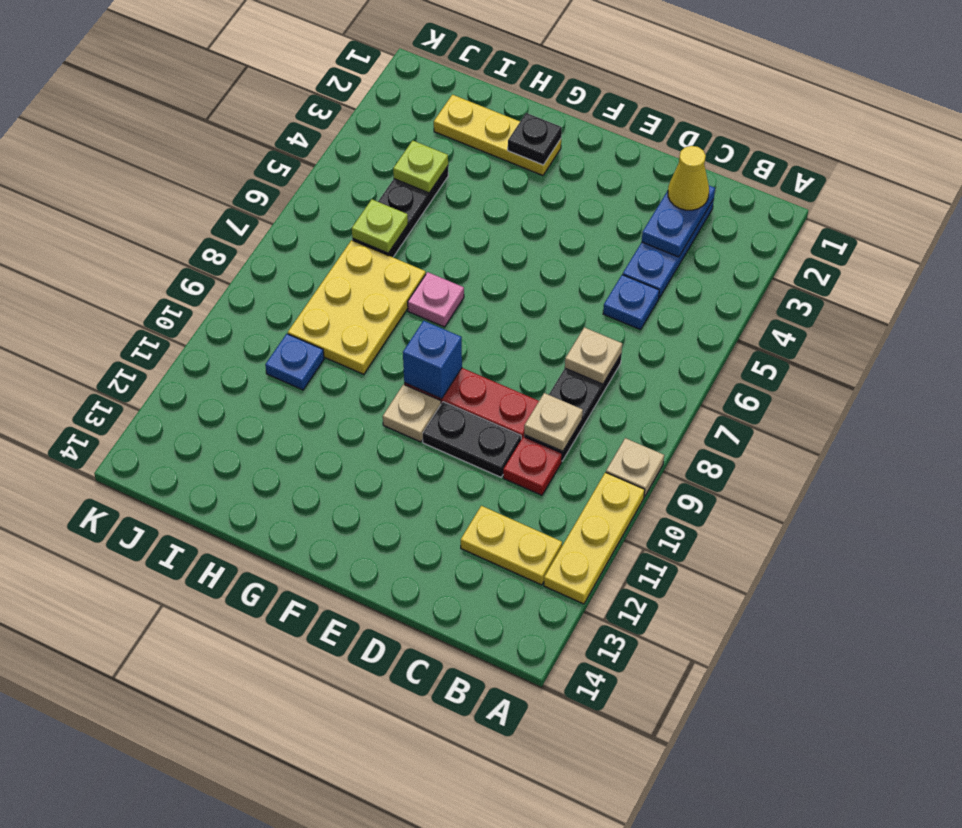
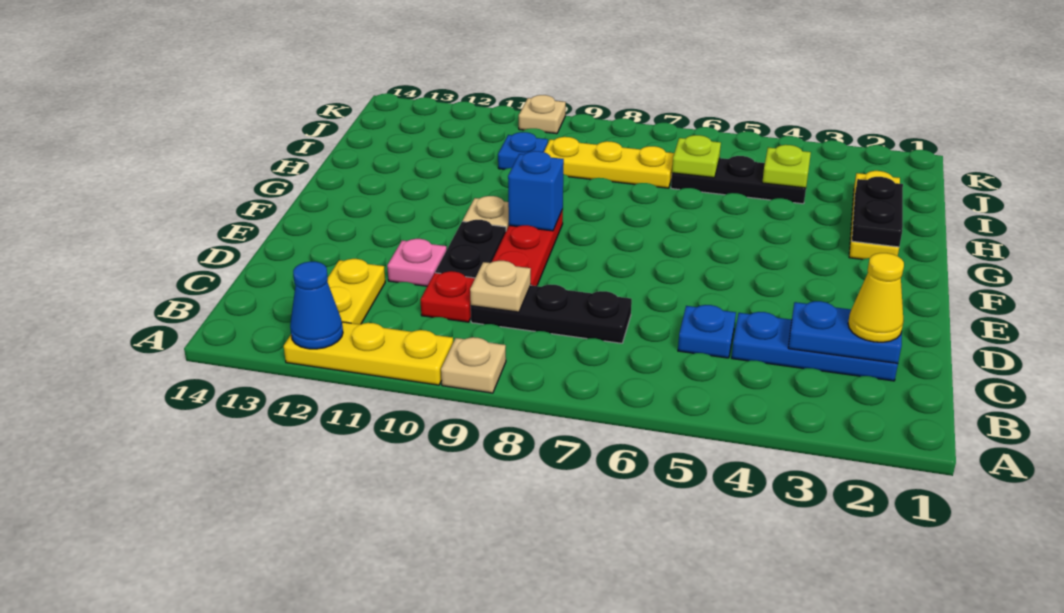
none -> blue 1x1 cone [290,262,343,349]
tan 1x1 plate [565,327,622,384] -> tan 1x1 plate moved to [519,95,566,134]
black 1x1 plate [508,113,562,165] -> black 1x2 plate [852,177,903,247]
pink 1x1 plate [408,272,464,327] -> pink 1x1 plate moved to [387,239,447,286]
yellow 2x3 plate [288,240,426,374] -> yellow 1x3 plate [544,137,674,188]

